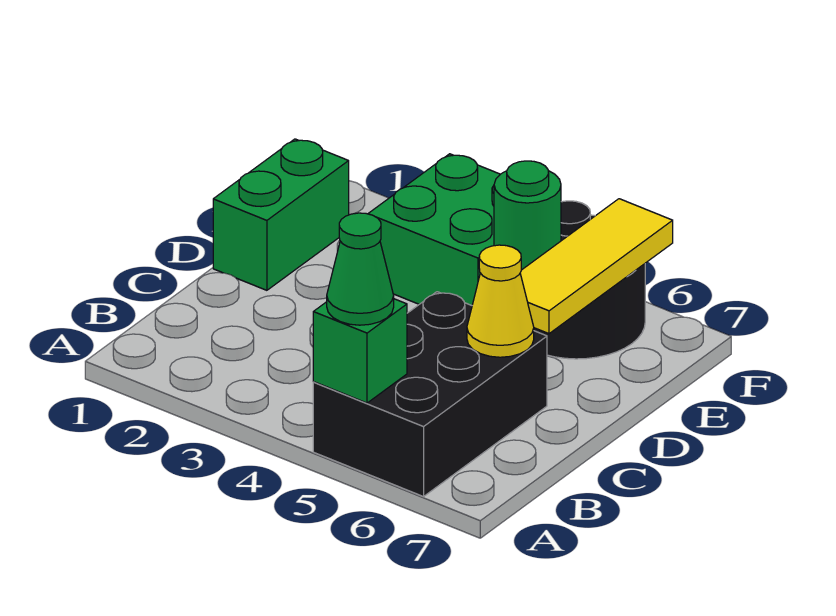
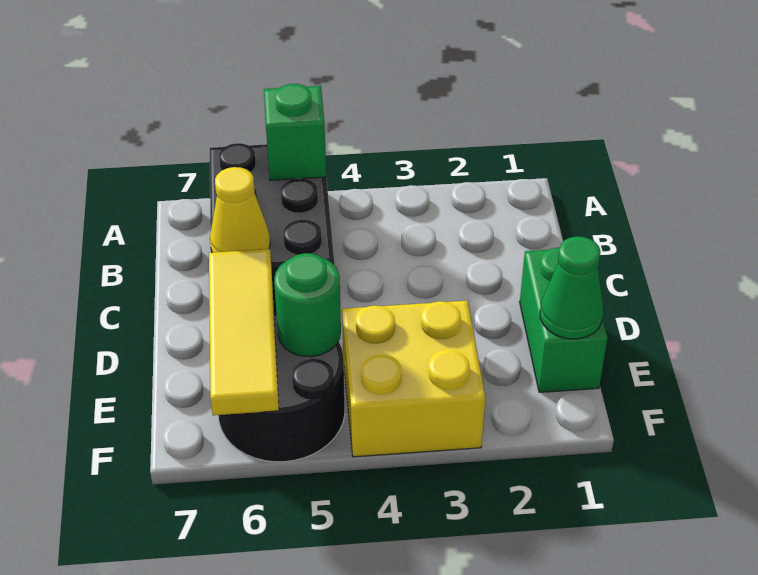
green 1x1 cone [327,213,394,325] -> green 1x1 cone moved to [540,236,603,339]
green 2x2 brick [368,154,500,305] -> yellow 2x2 brick [342,301,485,457]

